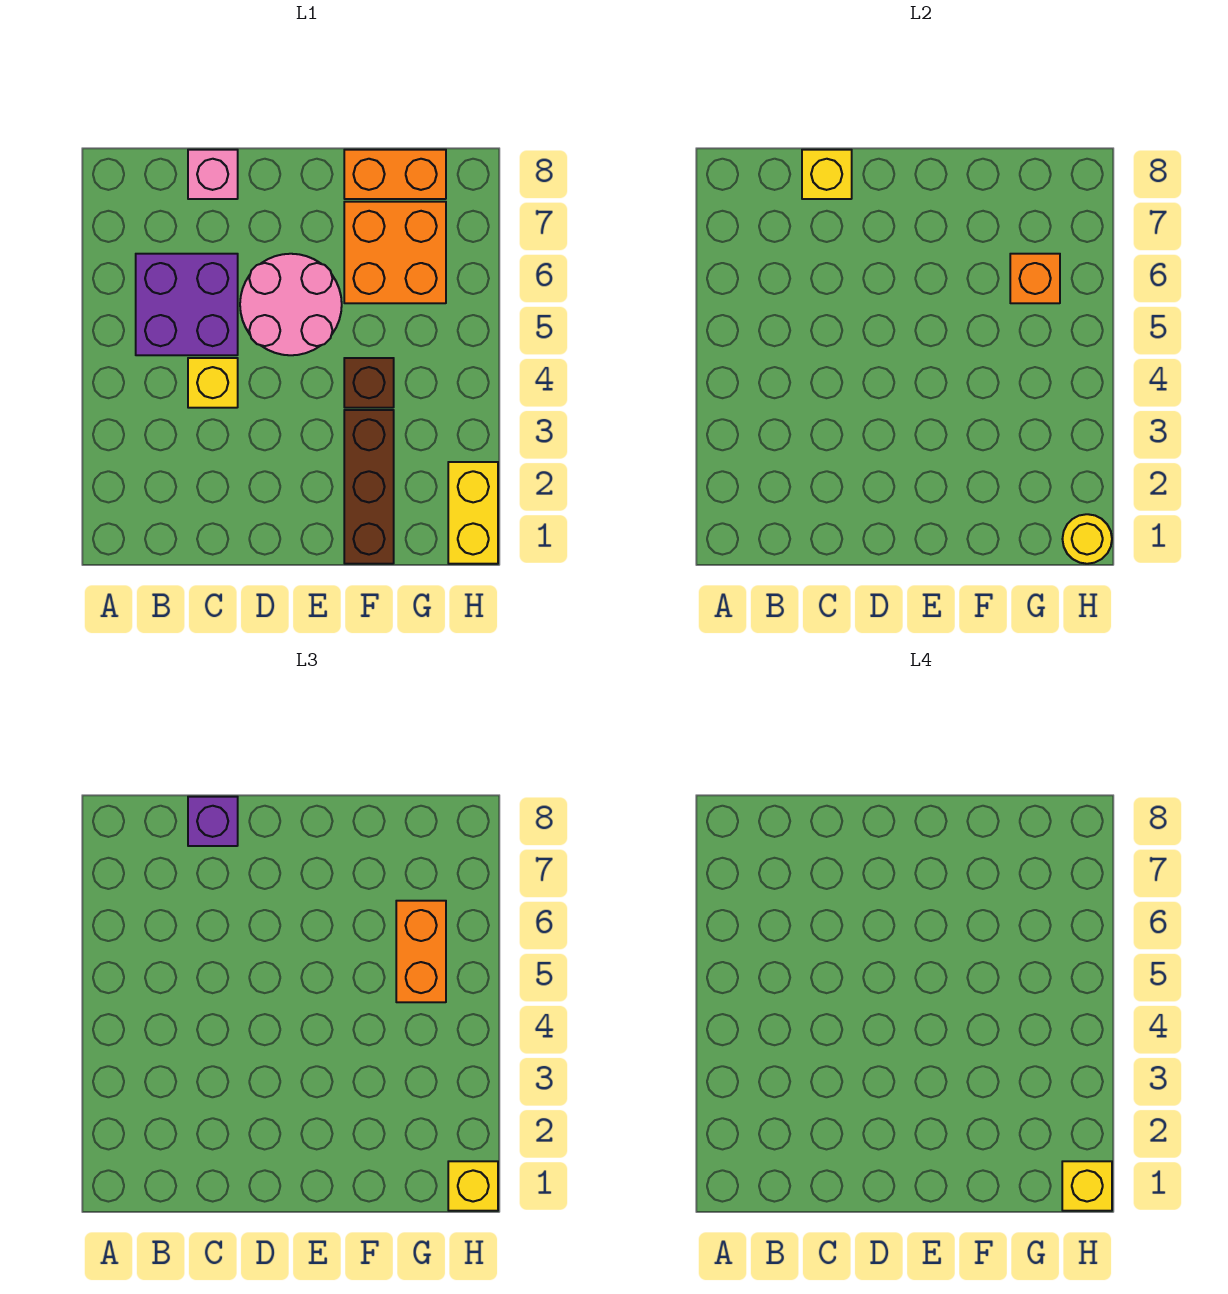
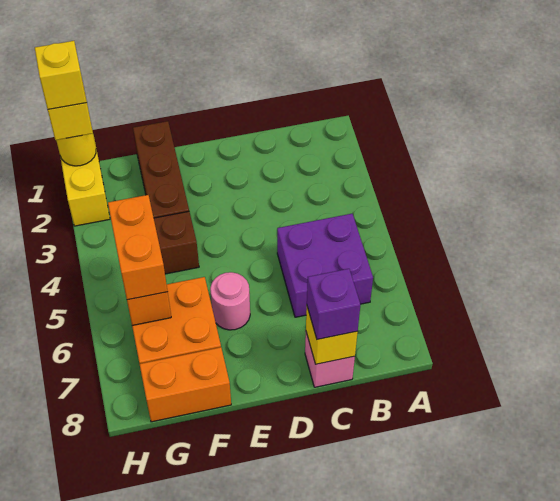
yellow 1x1 brick [188,358,238,408] -> none
pink 2x2 round brick [240,254,342,355] -> pink 1x1 round brick [210,272,250,330]

